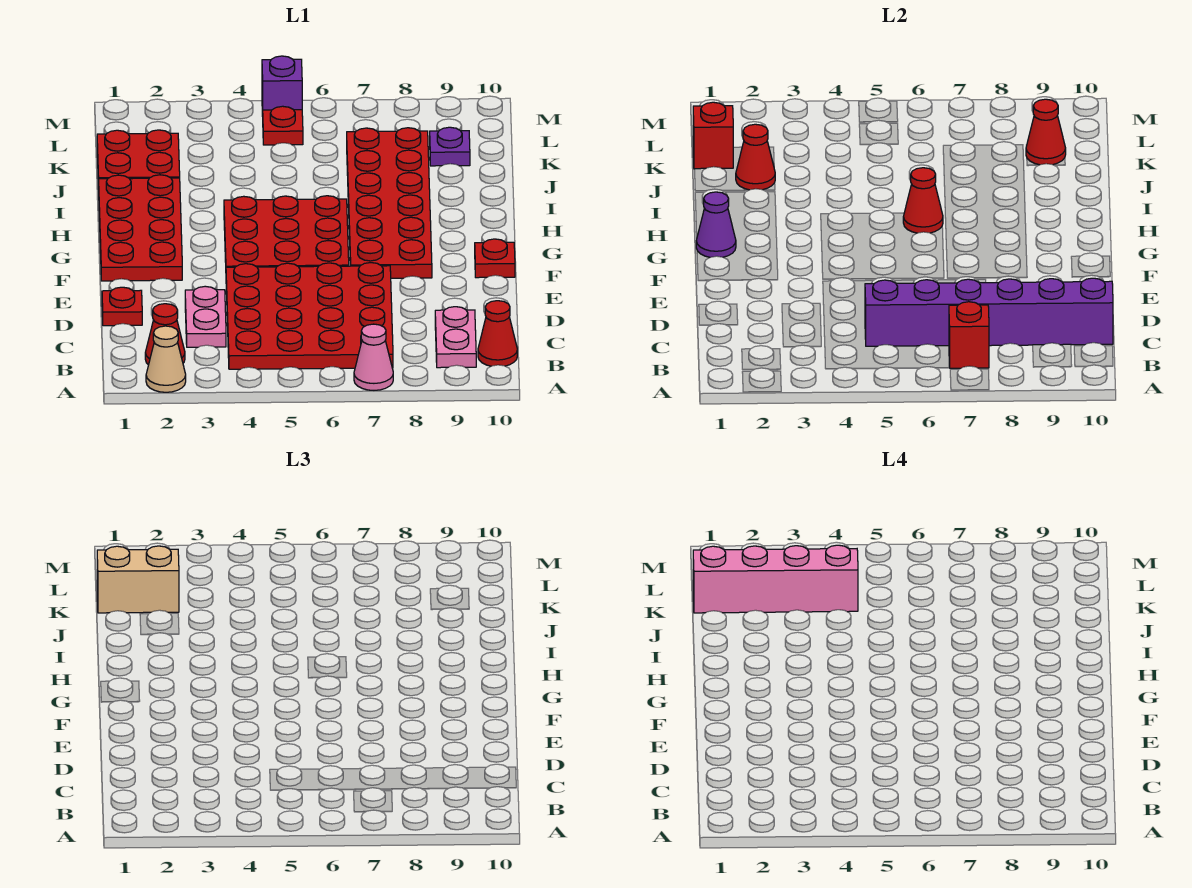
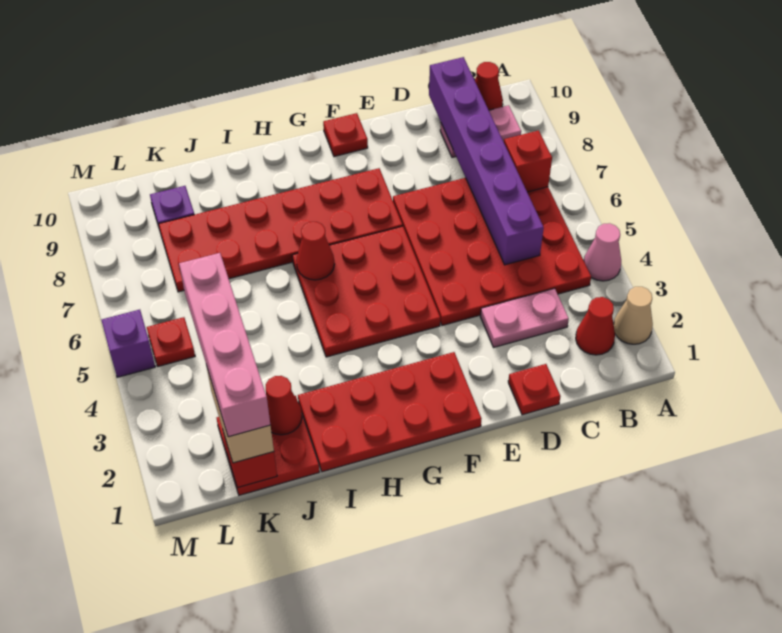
pink 1x1 cone [354,324,393,390] -> pink 1x1 cone moved to [584,223,621,281]
purple 1x1 cone [696,192,736,257] -> none
red 1x1 cone [1026,99,1066,165] -> none

